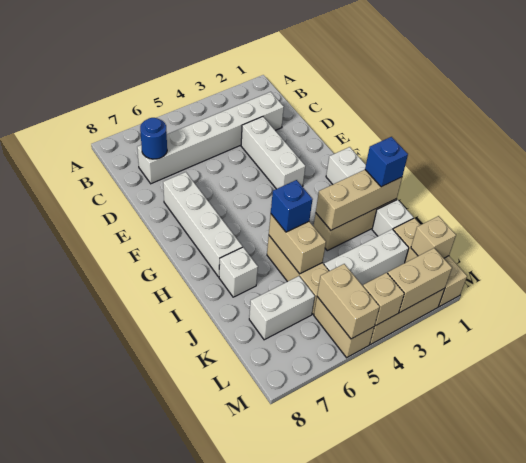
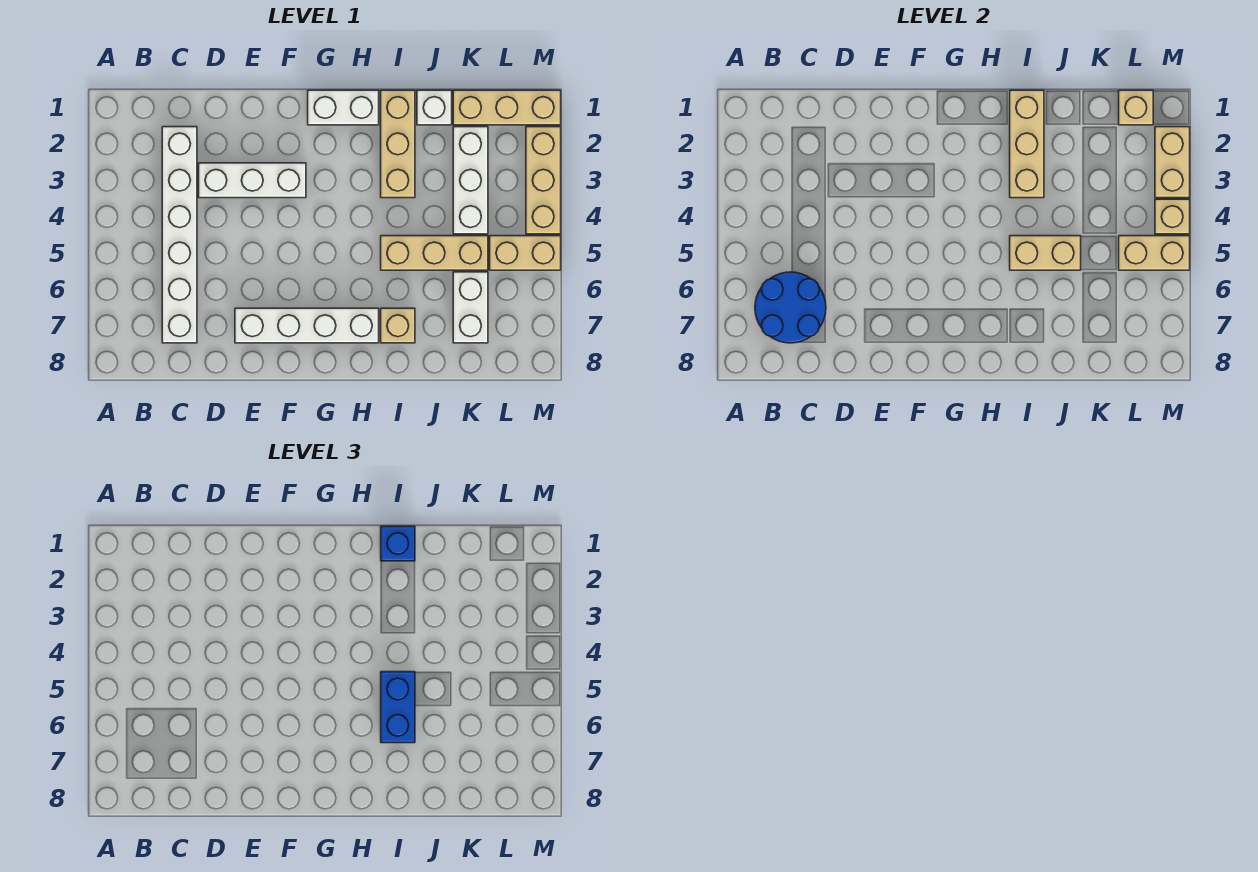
blue 1x1 round brick [140,118,167,159] -> blue 2x2 round brick [755,272,826,343]
blue 1x1 brick [271,180,313,232] -> blue 1x2 brick [381,672,415,743]
white 1x1 brick [219,247,258,297] -> tan 1x1 brick [381,308,415,343]

